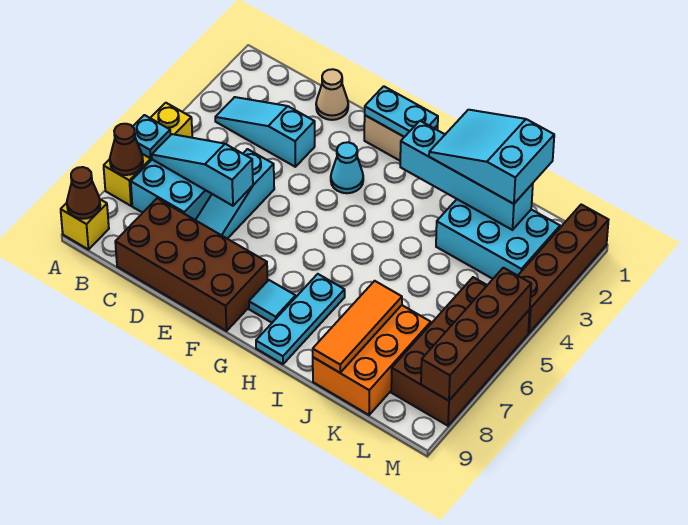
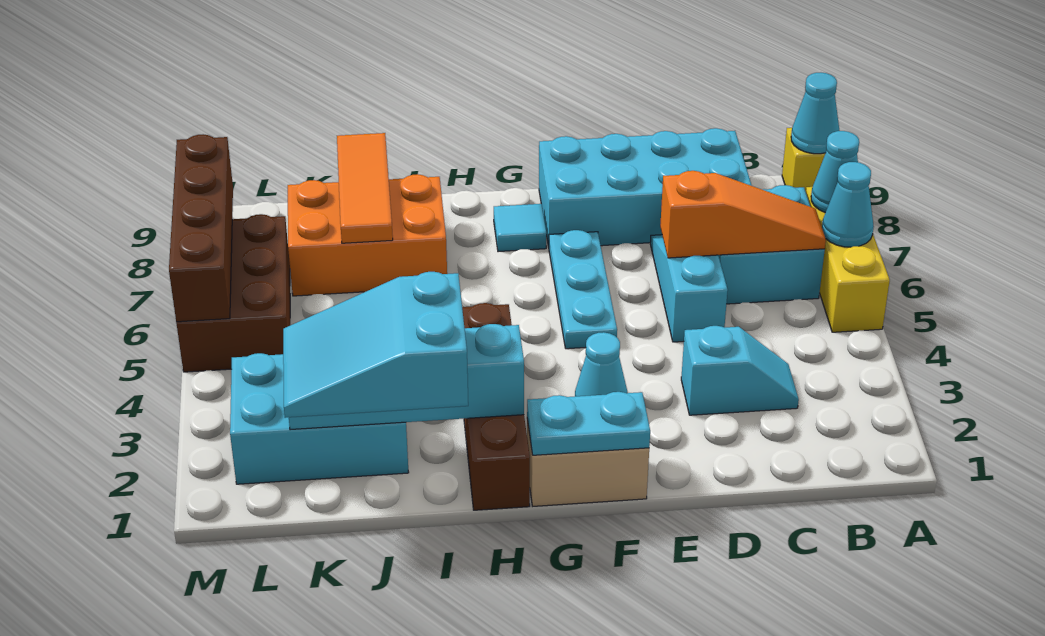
cyan 1x1 plate [133,115,170,158] -> cyan 1x1 cone [822,162,874,247]
brown 1x1 cone [110,124,143,175] -> cyan 1x1 cone [811,131,859,213]
brown 1x1 cone [67,167,100,219] -> cyan 1x1 cone [791,73,840,154]
cyan 1x3 slope [215,97,315,167] -> cyan 1x2 slope [681,326,799,415]
cyan 1x3 slope [152,134,253,206] -> orange 1x3 slope [660,171,826,258]
brown 2x4 brick [115,198,268,331] -> cyan 2x4 brick [539,128,752,247]
tan 1x1 cone [316,69,348,120] -> none
cyan 1x3 plate [256,274,345,364] -> cyan 1x3 plate moved to [549,230,617,349]
cyan 2x3 slope [429,110,554,204] -> cyan 2x3 slope turned to [283,272,468,418]
orange 2x3 brick [313,305,431,415] -> orange 2x3 brick turned to [288,174,447,296]
brown 2x4 brick [391,277,530,426] -> brown 2x3 brick [176,214,290,372]
brown 1x4 brick [518,205,609,333] -> brown 1x4 brick moved to [462,303,530,510]

